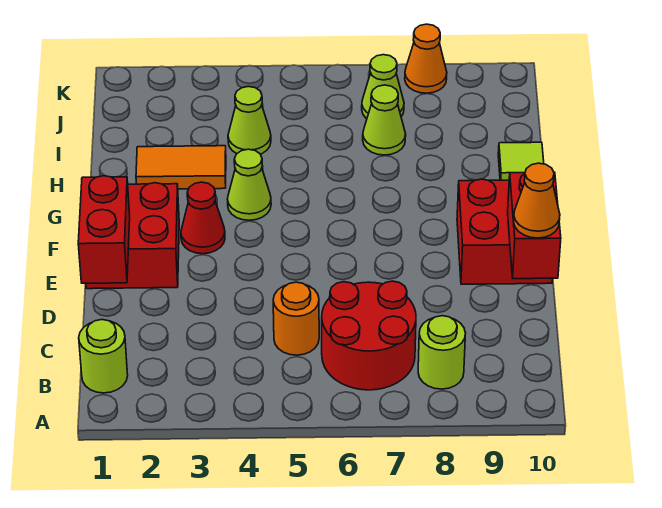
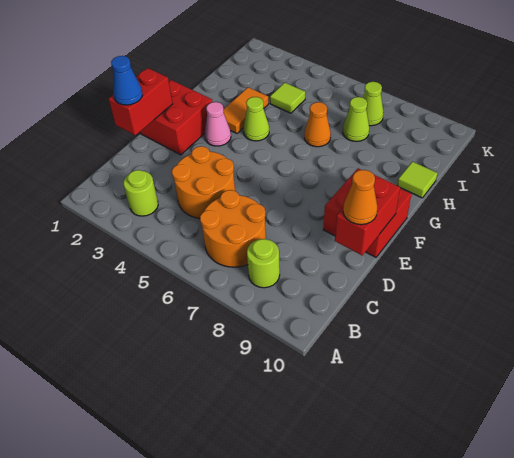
lime 1x1 round brick [79,320,128,393] -> lime 1x1 round brick moved to [123,170,158,216]
red 2x2 round brick [322,281,416,390] -> orange 2x2 round brick [200,190,266,267]
orange 1x1 round brick [273,282,319,355] -> orange 2x2 round brick [172,146,235,219]
none -> blue 1x1 cone [111,56,142,105]
red 1x1 cone [181,182,225,254] -> pink 1x1 cone [205,102,231,146]
orange 1x2 tile [136,146,226,189] -> orange 1x2 tile turned to [223,87,268,133]
lime 1x1 cone [228,87,271,154] -> lime 1x1 tile [270,83,305,113]
orange 1x1 cone [405,24,447,93] -> orange 1x1 cone moved to [304,102,331,147]

